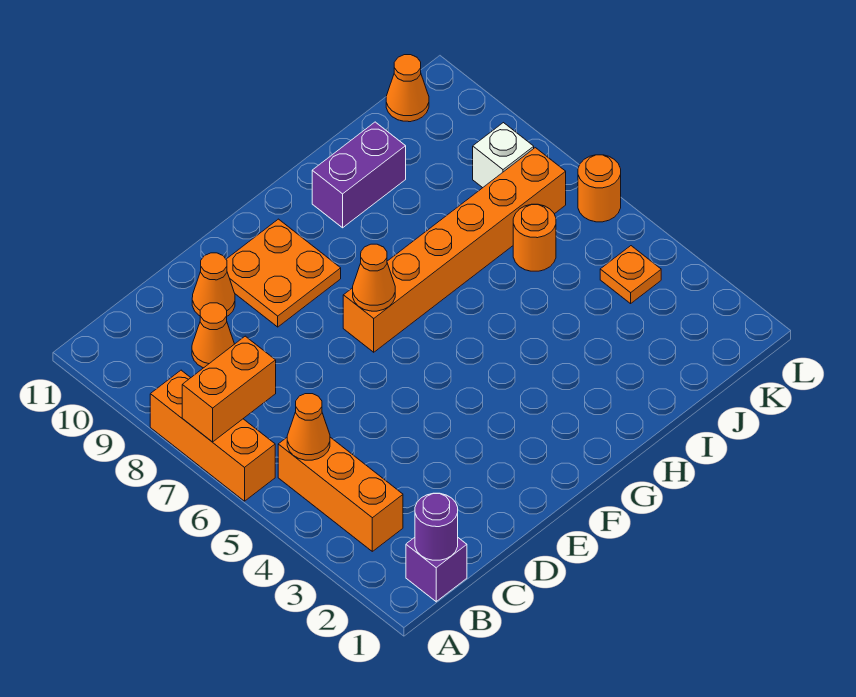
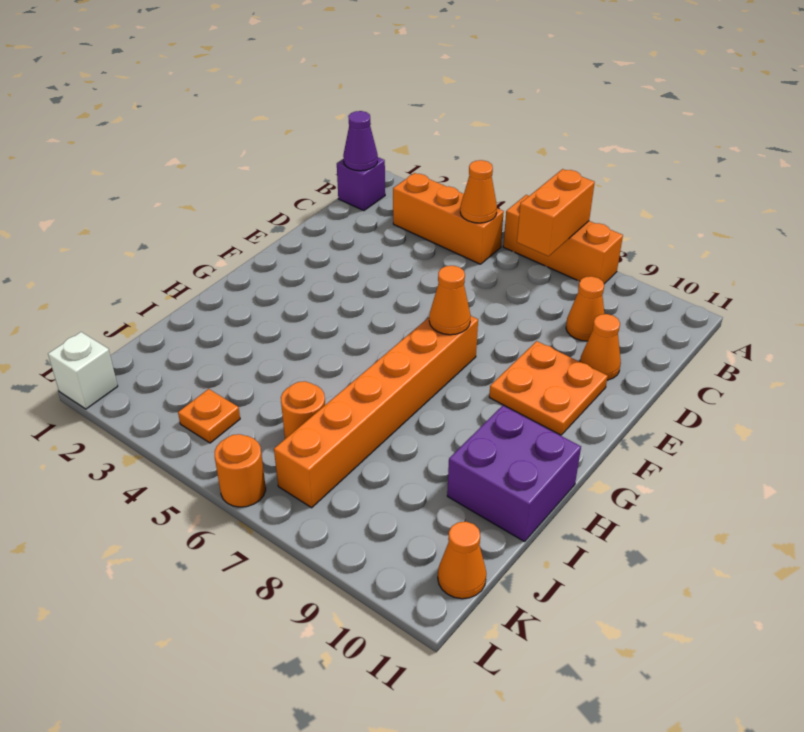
purple 1x1 round brick [415,493,458,560] -> purple 1x1 cone [343,111,378,171]
purple 1x2 brick [312,122,406,228] -> purple 2x2 brick [447,406,581,542]
white 1x1 brick [473,123,534,188] -> white 1x1 brick moved to [48,332,118,409]

